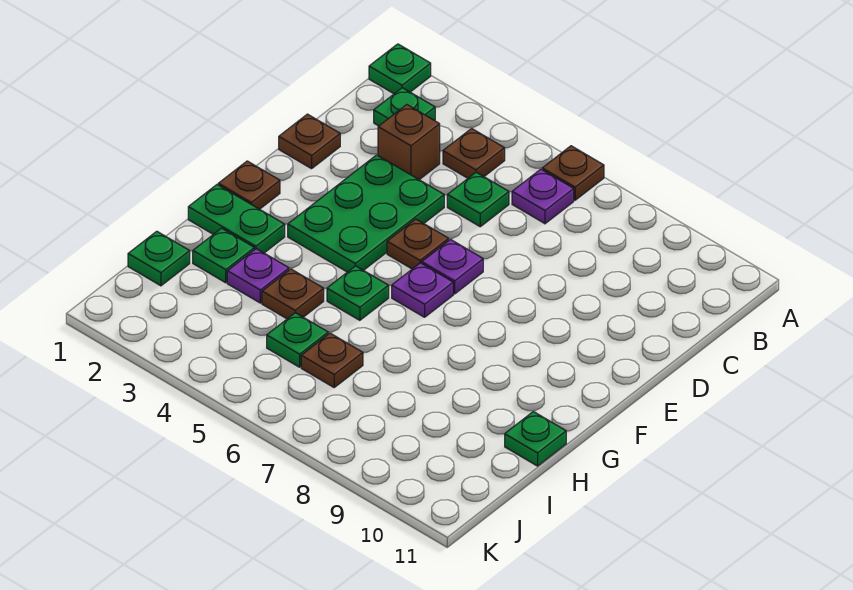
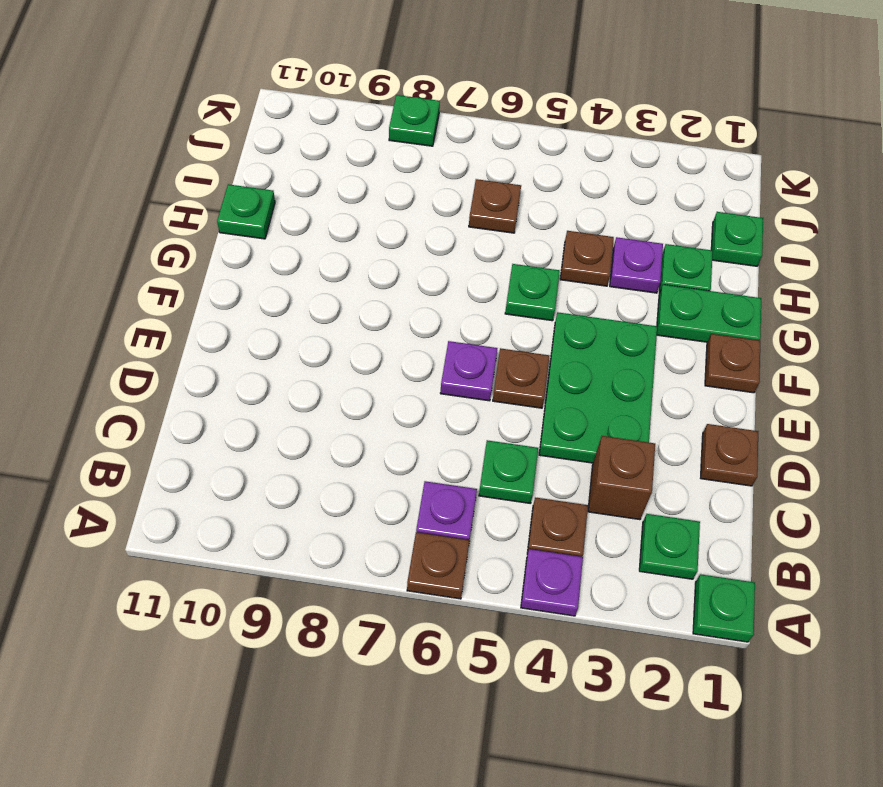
purple 1x1 plate [392,263,453,317] -> purple 1x1 plate moved to [521,549,583,616]
green 1x1 plate [267,313,328,367] -> green 1x1 plate moved to [389,95,440,146]

